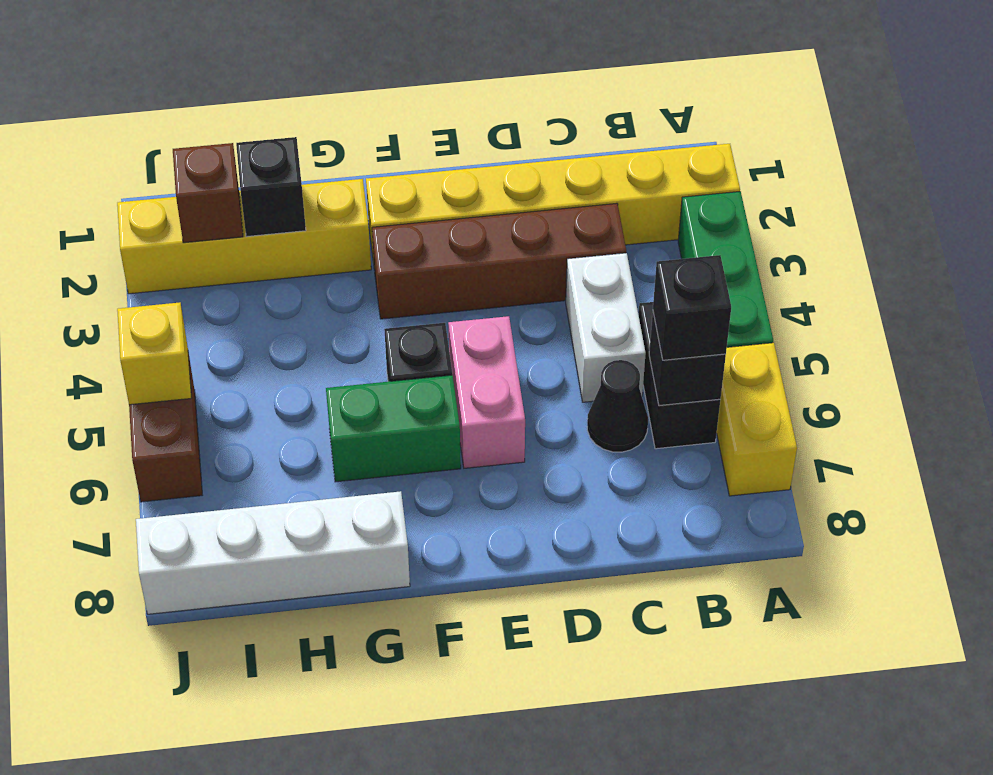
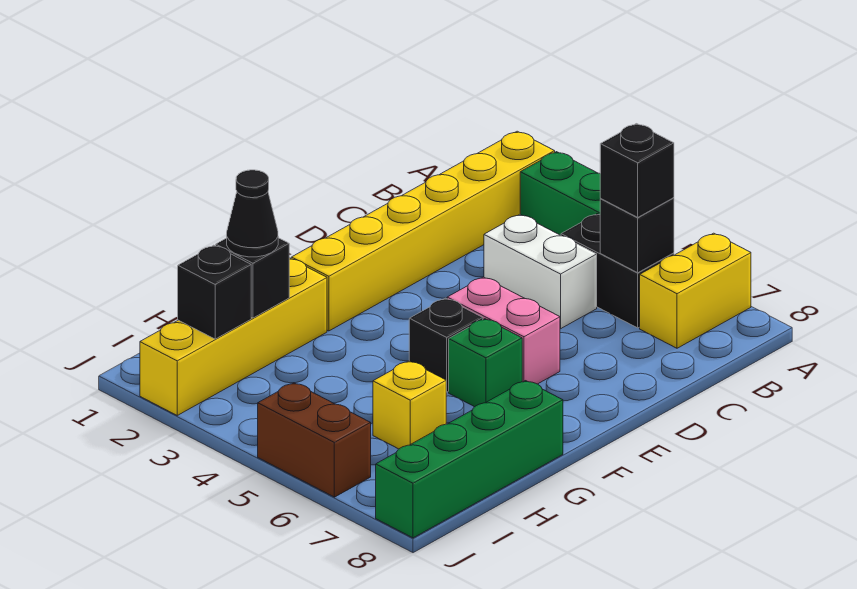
yellow 1x2 brick [717,343,797,496] -> yellow 1x2 brick turned to [640,233,751,348]
brown 1x4 brick [372,203,626,319] -> none
black 1x1 cone [587,360,648,452] -> black 1x1 cone moved to [227,170,278,257]
green 1x2 brick [326,375,461,482] -> green 1x1 brick [449,319,522,407]
white 1x4 brick [136,491,410,614] -> green 1x4 brick [376,381,563,538]
brown 1x1 brick [173,143,243,243] -> black 1x1 brick [178,245,251,339]
yellow 1x1 brick [117,302,191,405] -> yellow 1x1 brick moved to [373,361,446,449]

